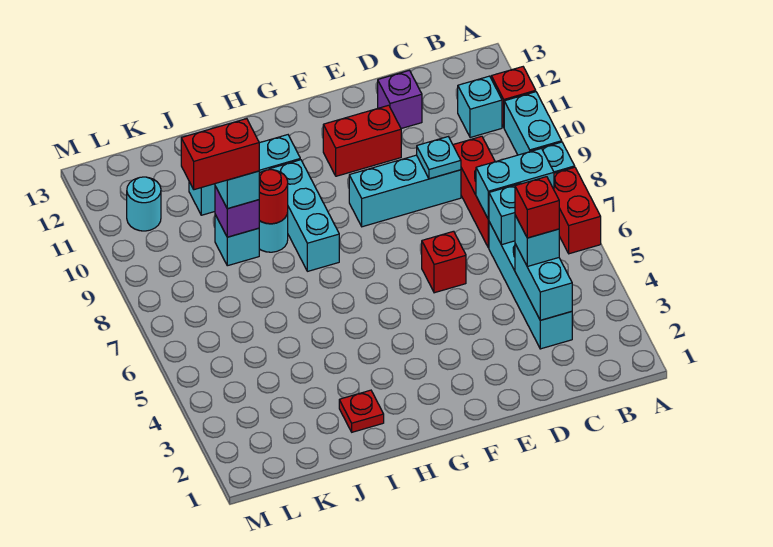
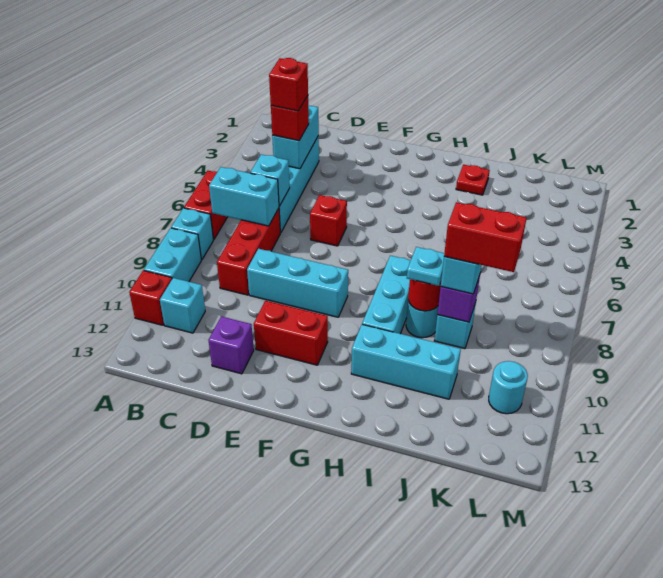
cyan 1x1 brick [515,215,559,266] -> red 1x1 brick [271,96,309,141]
cyan 1x1 plate [417,137,461,179] -> cyan 1x1 plate moved to [407,247,444,286]

